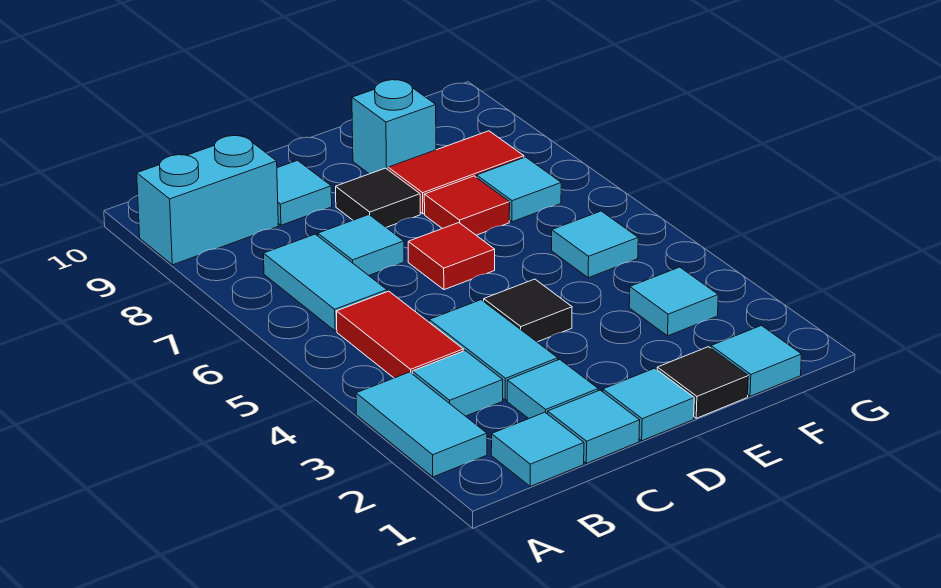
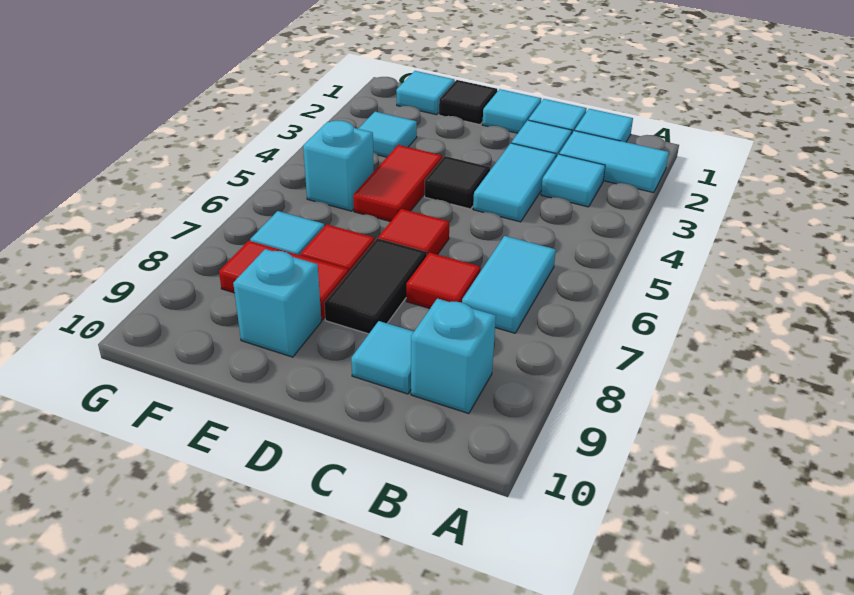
cyan 1x2 tile [356,372,487,477] -> cyan 1x2 tile turned to [559,131,669,193]
cyan 1x2 brick [137,136,278,265] -> cyan 1x1 brick [411,299,496,414]
red 1x2 tile [336,291,463,378] -> red 1x2 tile moved to [353,145,442,222]
cyan 1x1 tile [318,215,404,275] -> red 1x1 tile [406,253,481,309]
black 1x1 tile [336,168,420,228] -> black 1x2 tile [324,238,427,334]
cyan 1x1 tile [552,211,638,278] -> cyan 1x1 brick [303,121,374,211]

